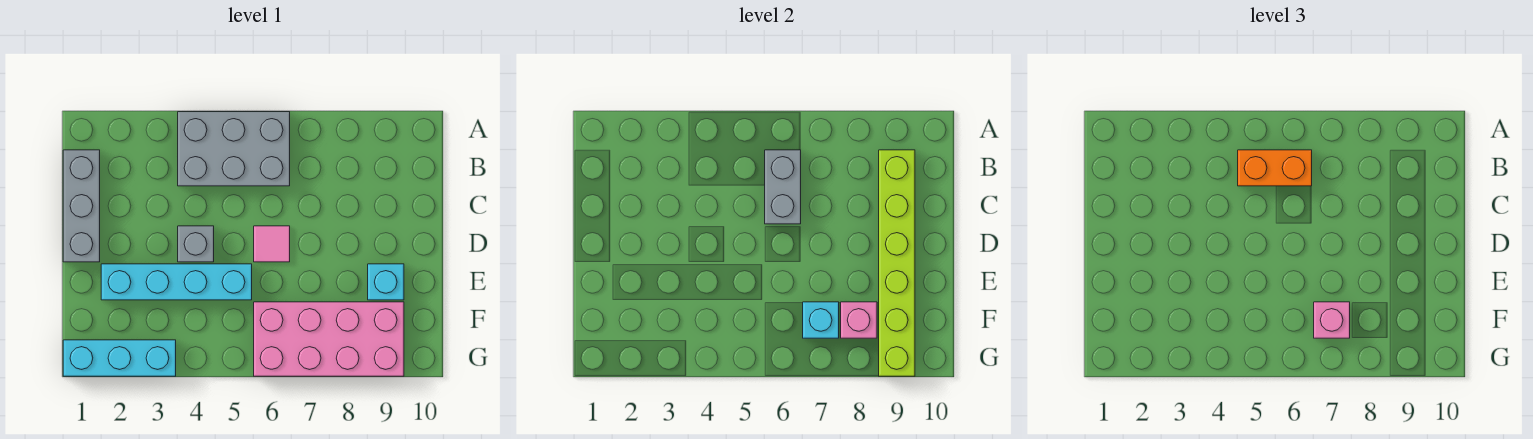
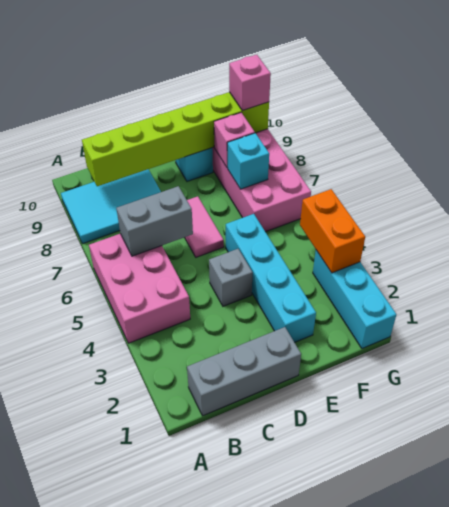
grey 2x3 brick [178,112,290,186] -> pink 2x3 brick [89,234,190,343]
none -> cyan 2x3 tile [61,169,161,244]
orange 1x2 brick [1238,150,1312,186] -> orange 1x2 brick moved to [300,189,365,273]
pink 1x1 tile [254,226,290,262] -> pink 1x2 tile [184,196,224,257]
pink 1x1 brick [1314,302,1350,338] -> pink 1x1 brick moved to [229,55,271,111]

